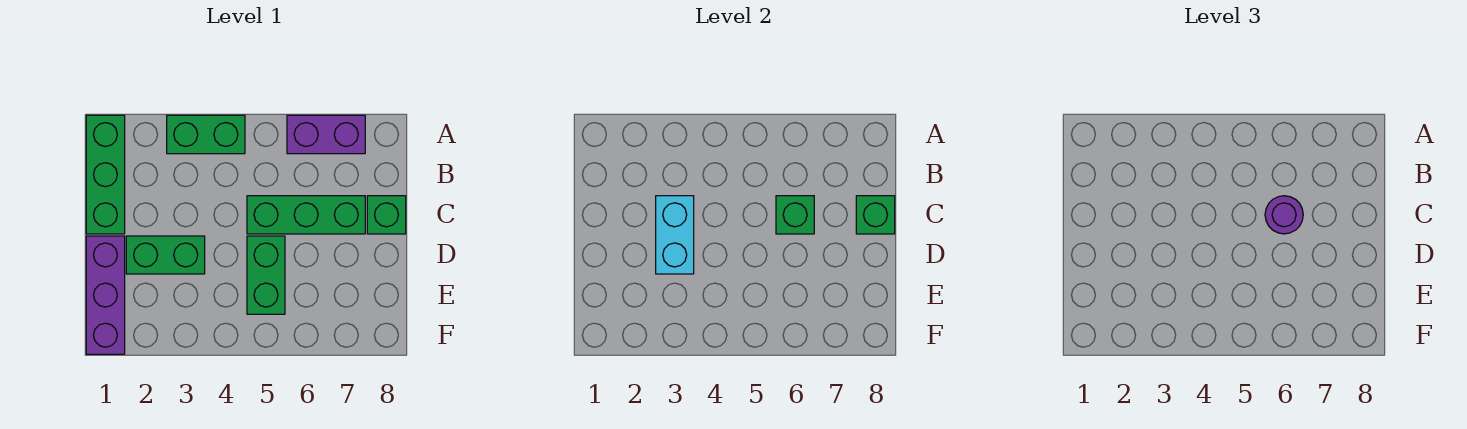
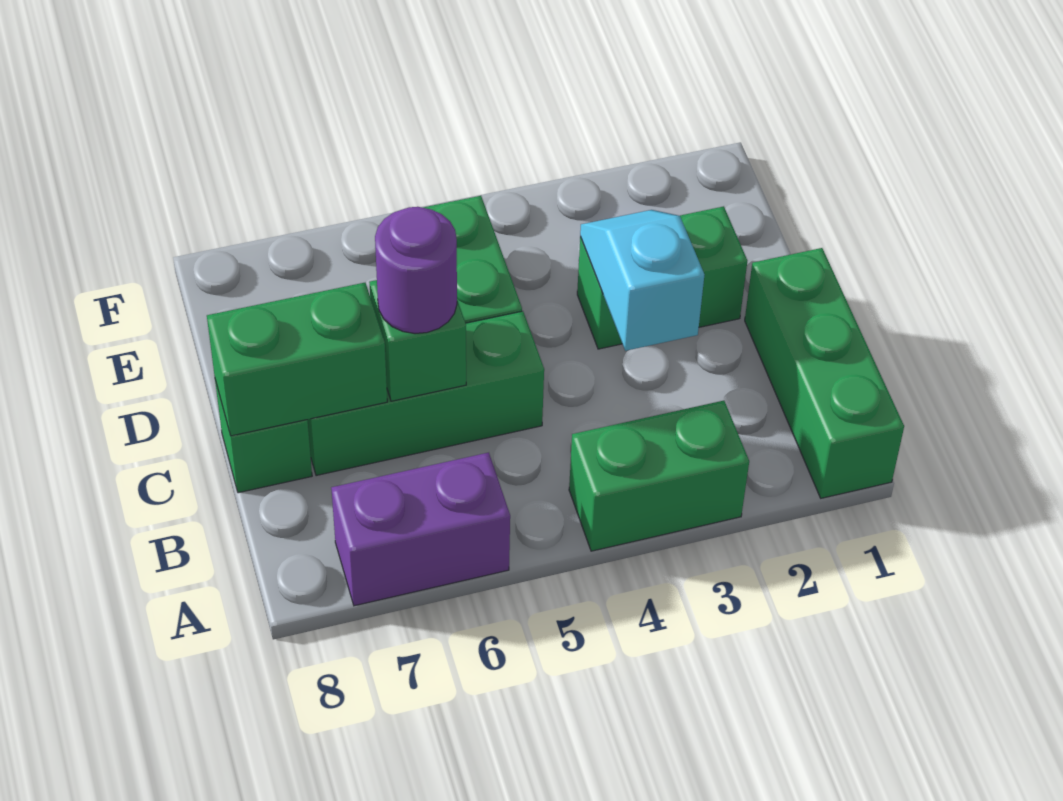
cyan 1x2 brick [656,196,694,274] -> cyan 1x2 slope [580,210,704,351]
green 1x1 brick [856,196,895,234] -> green 1x2 brick [207,282,387,436]
purple 1x3 brick [86,236,125,354] -> none

